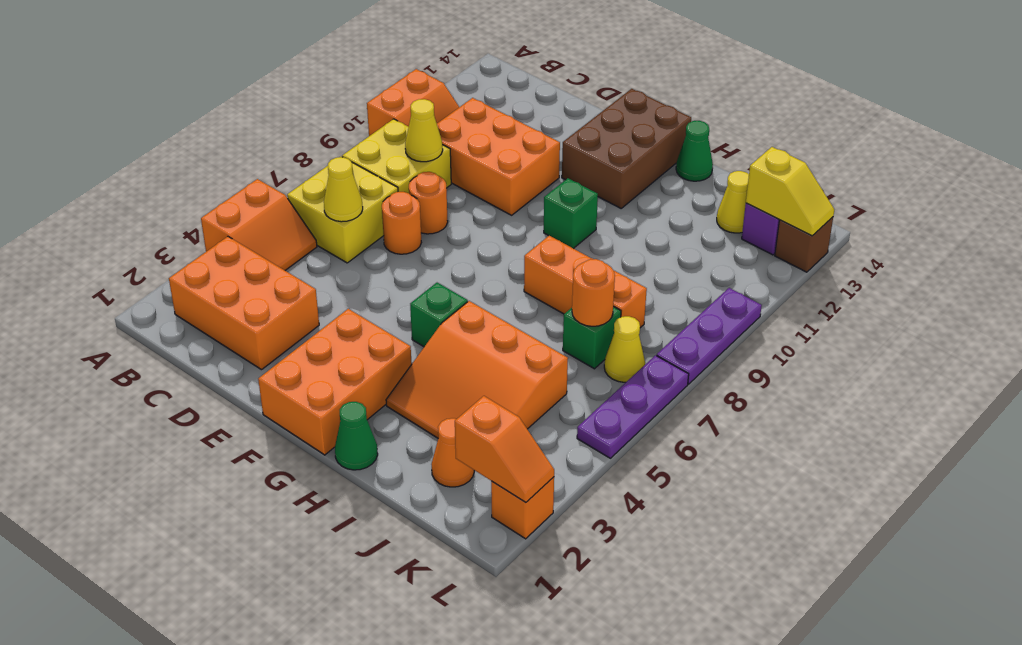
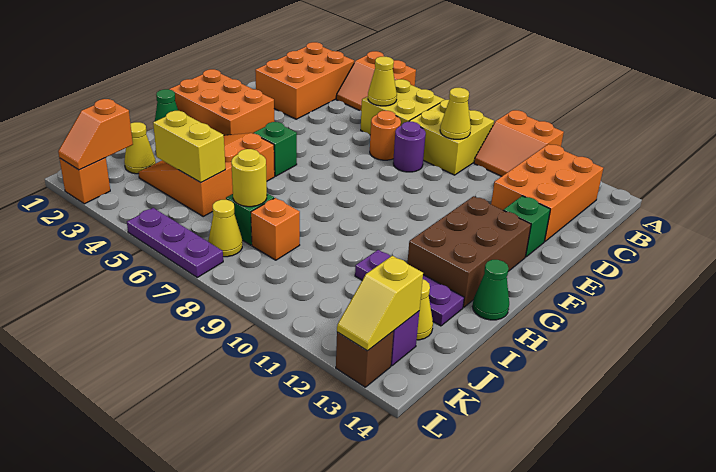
orange 2x3 brick [437,98,560,215] -> orange 2x3 brick moved to [491,144,603,242]
orange 1x1 round brick [409,172,448,234] -> purple 1x1 round brick [393,122,426,172]
brown 2x3 brick [562,89,691,208] -> brown 2x3 brick turned to [407,196,531,307]
green 1x1 brick [544,178,598,249] -> green 1x1 brick moved to [503,196,550,257]
orange 1x3 brick [524,236,647,328] -> orange 1x1 brick [251,198,300,260]
orange 1x1 cone [431,418,474,487] -> yellow 1x1 cone [124,122,156,174]
none -> yellow 1x2 brick [153,111,225,183]
orange 1x1 round brick [572,259,615,326] -> yellow 1x1 round brick [231,149,267,207]
purple 1x3 plate [657,288,762,384] -> purple 1x3 plate moved to [355,250,464,326]

